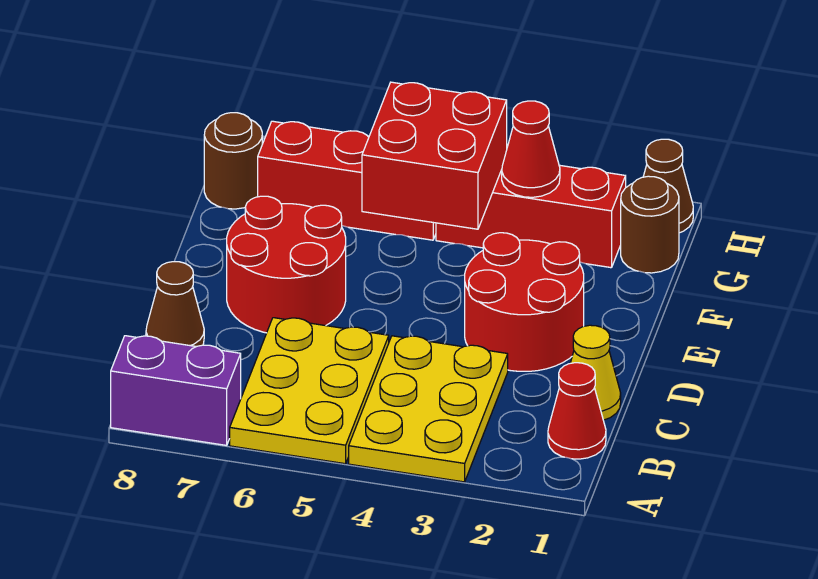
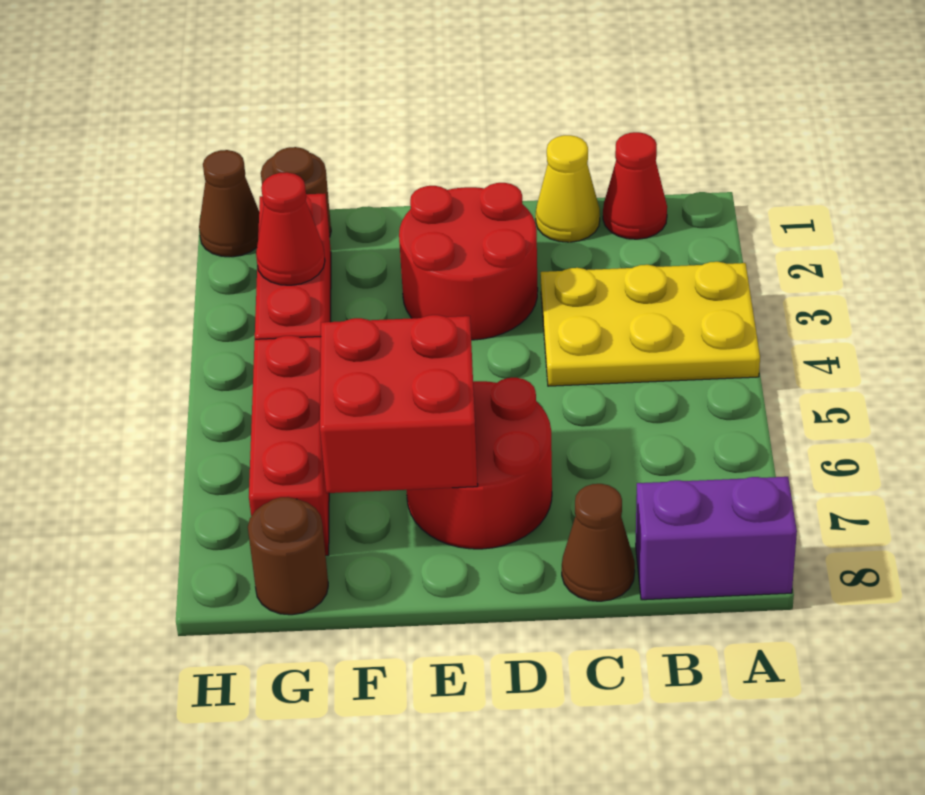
yellow 2x3 plate [230,318,389,464] -> none
purple 1x2 brick [111,336,241,445] -> purple 1x2 brick turned to [636,477,797,600]
red 2x2 brick [362,82,507,229] -> red 2x2 brick moved to [320,315,478,493]

